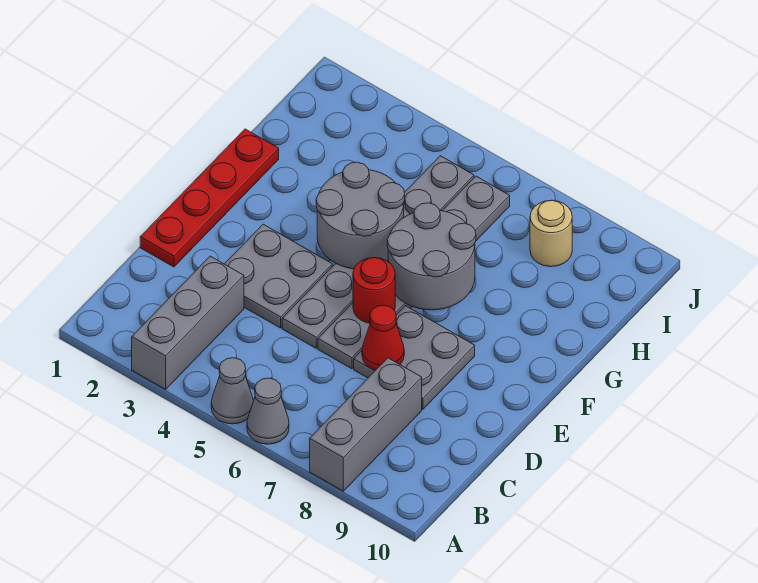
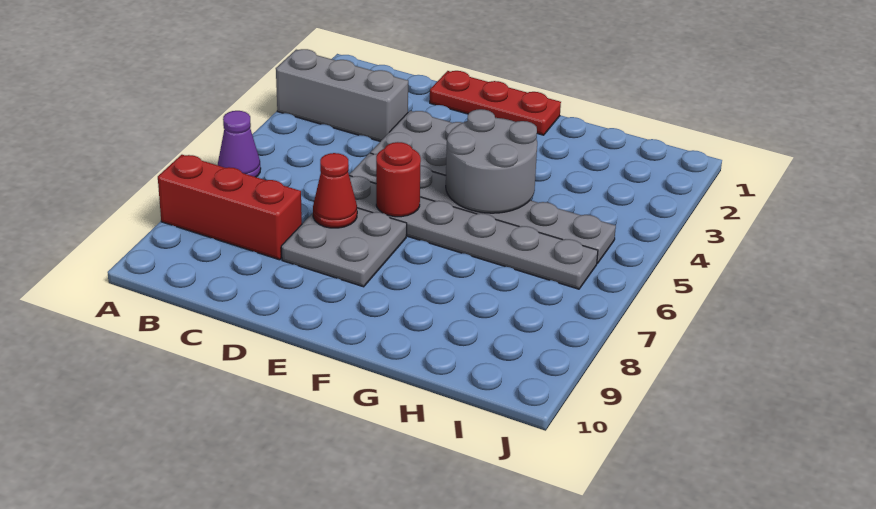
grey 1x1 cone [211,358,253,424] -> none
grey 1x1 cone [247,378,289,444] -> purple 1x1 cone [218,111,261,177]
grey 1x3 brick [310,358,422,491] -> red 1x3 brick [158,155,302,260]
red 1x4 plate [140,129,279,267] -> red 1x3 plate [430,71,561,135]
grey 2x2 round brick [387,203,476,310] -> none
tan 1x1 round brick [530,200,572,267] -> none

